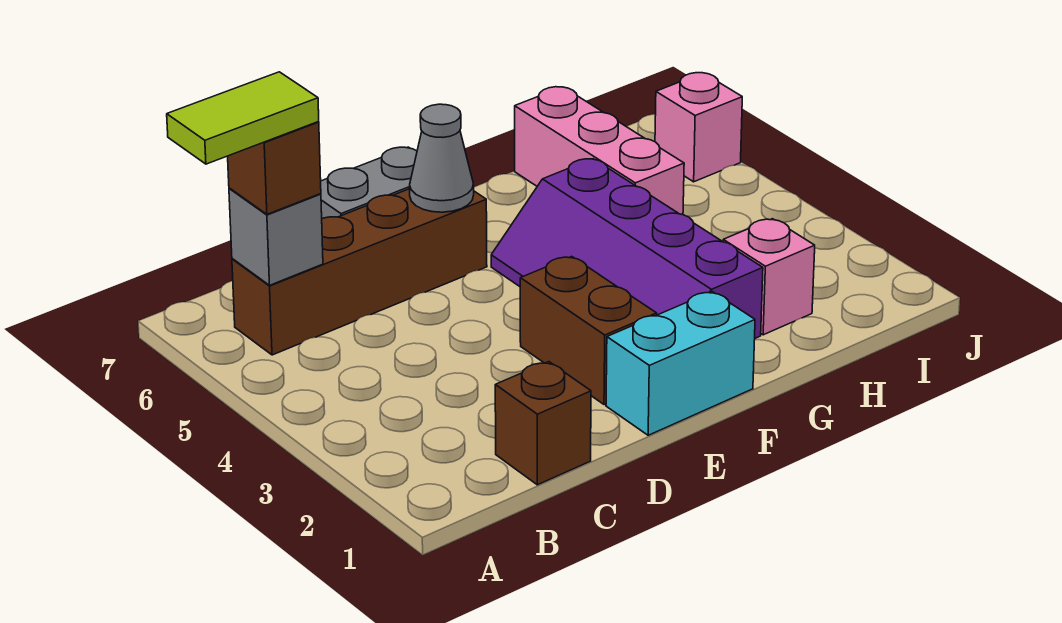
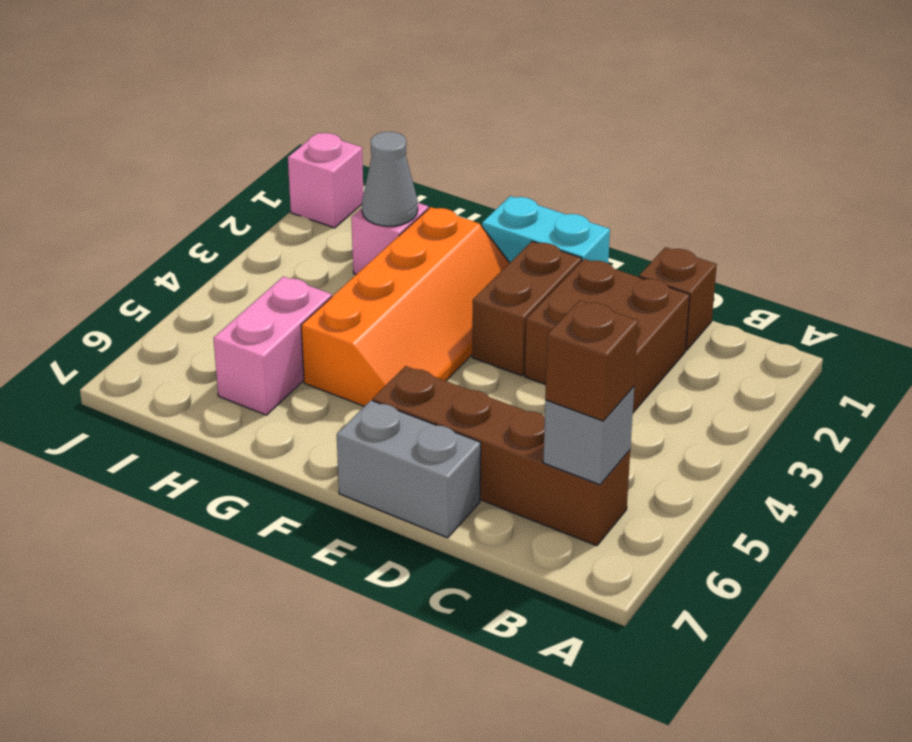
lime 1x2 tile [167,72,319,164] -> none
none -> brown 2x2 brick [525,259,690,413]
grey 1x1 cone [410,104,474,212] -> grey 1x1 cone moved to [362,132,418,226]
purple 2x4 slope [491,159,763,338] -> orange 2x4 slope [301,207,510,406]
pink 1x3 brick [515,87,684,215] -> pink 1x2 brick [214,277,332,415]
pink 1x1 brick [655,73,742,182] -> pink 1x1 brick moved to [288,133,364,228]

